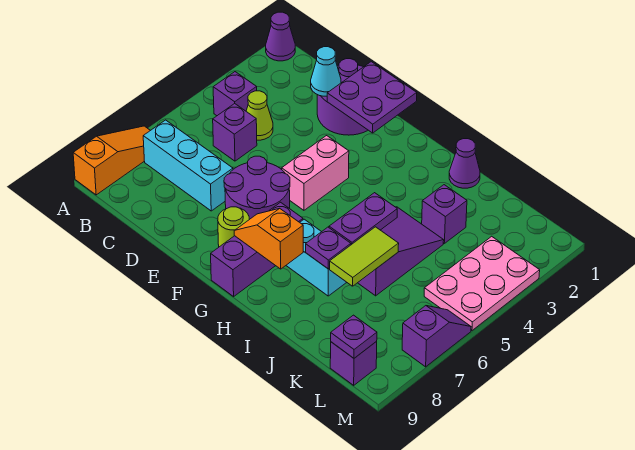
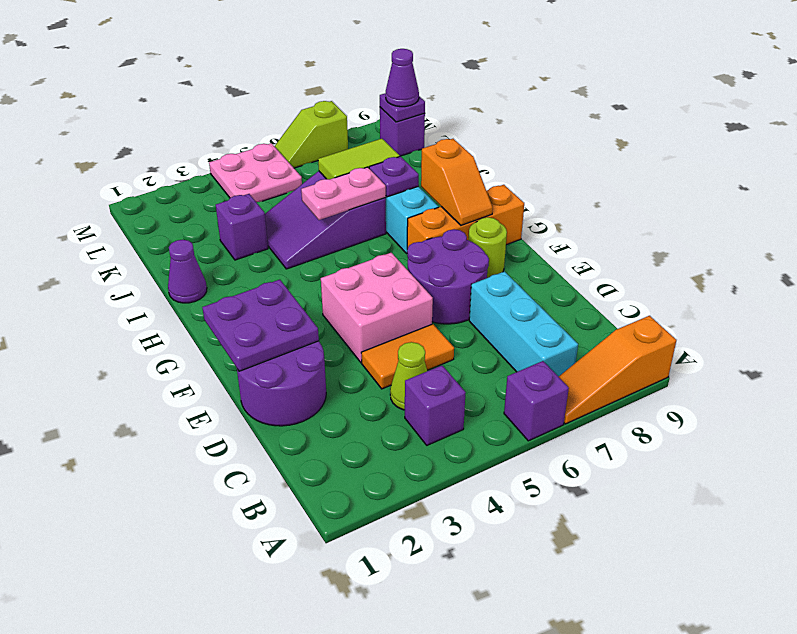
purple 1x1 cone [266,12,295,61] -> purple 1x1 cone moved to [386,49,419,107]
purple 1x1 brick [213,104,257,161] -> purple 1x1 brick moved to [504,361,569,441]
cyan 1x1 cone [311,47,341,96] -> none
none -> orange 1x2 tile [361,324,454,389]
pink 1x2 brick [282,136,349,210] -> pink 2x2 brick [321,253,433,363]
purple 1x3 brick [211,202,303,296] -> orange 1x3 brick [407,185,524,249]
purple 1x2 plate [329,193,397,245] -> pink 1x2 plate [301,167,386,220]
pink 2x3 plate [424,236,540,330] -> pink 2x2 plate [209,143,302,203]
purple 1x2 slope [402,306,471,367] -> lime 1x2 slope [274,101,348,168]

